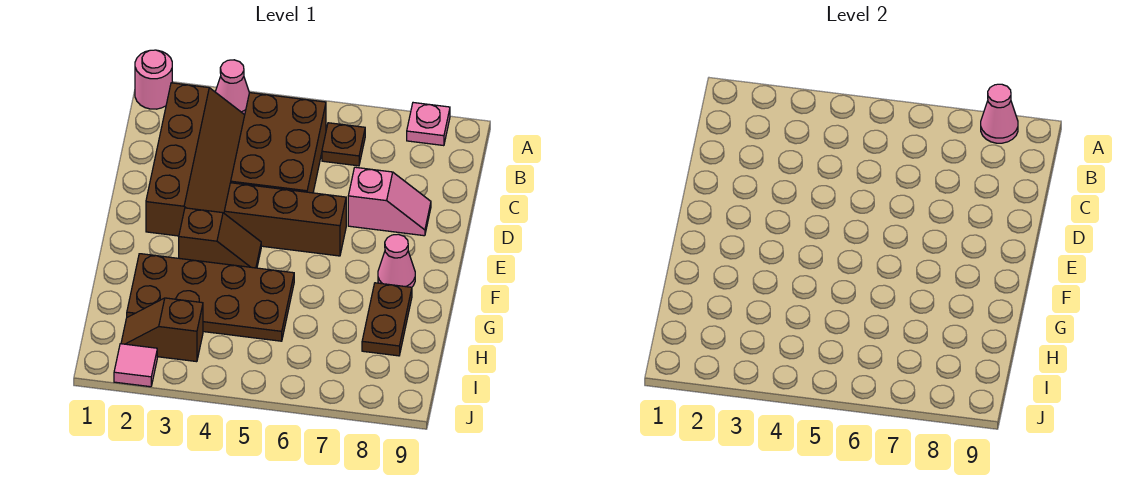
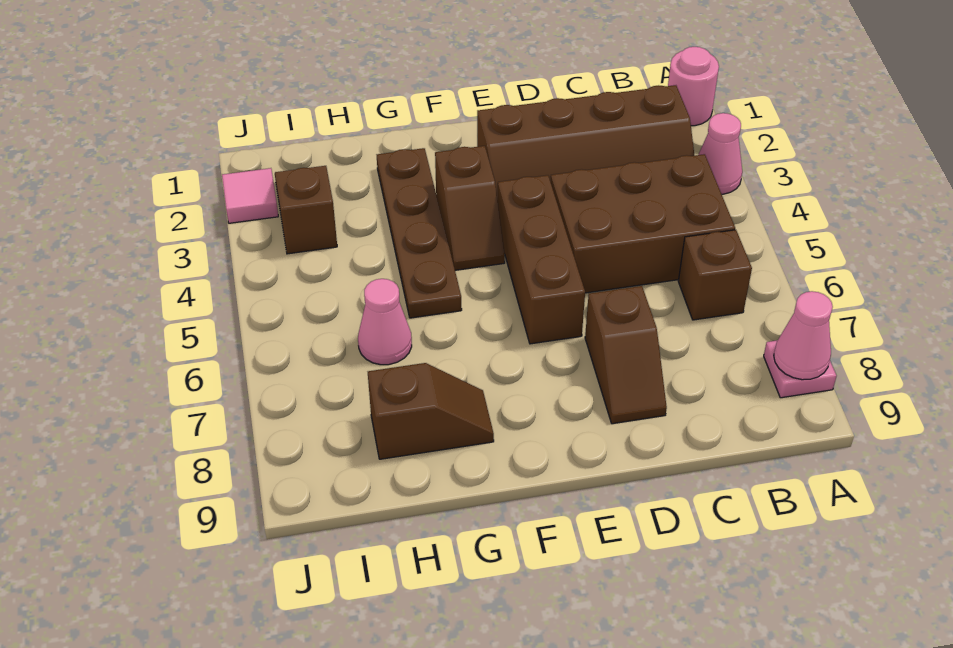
brown 1x1 plate [322,123,365,166] -> brown 1x1 brick [678,230,752,320]
pink 1x2 slope [348,167,431,236] -> brown 1x2 slope [585,286,667,424]
pink 1x1 cone [378,234,415,287] -> pink 1x1 cone moved to [358,279,412,365]
brown 2x4 plate [127,254,294,341] -> brown 1x4 plate [377,148,462,318]
brown 1x2 plate [362,283,412,356] -> brown 1x2 slope [368,363,494,459]

